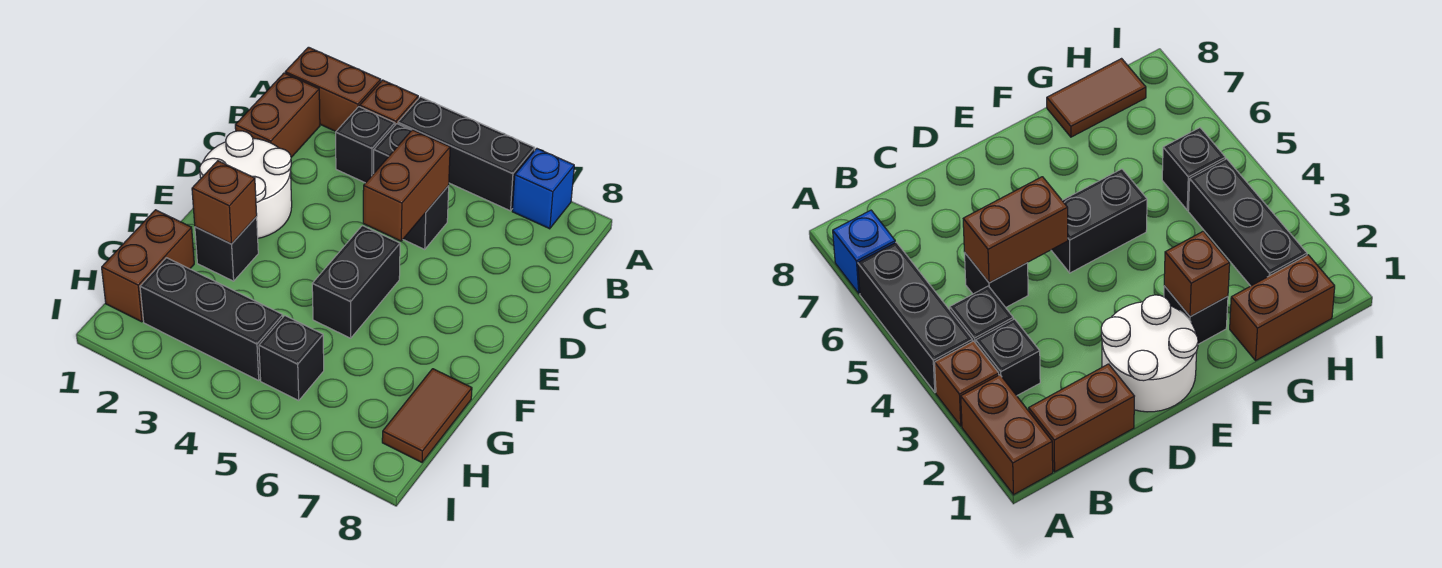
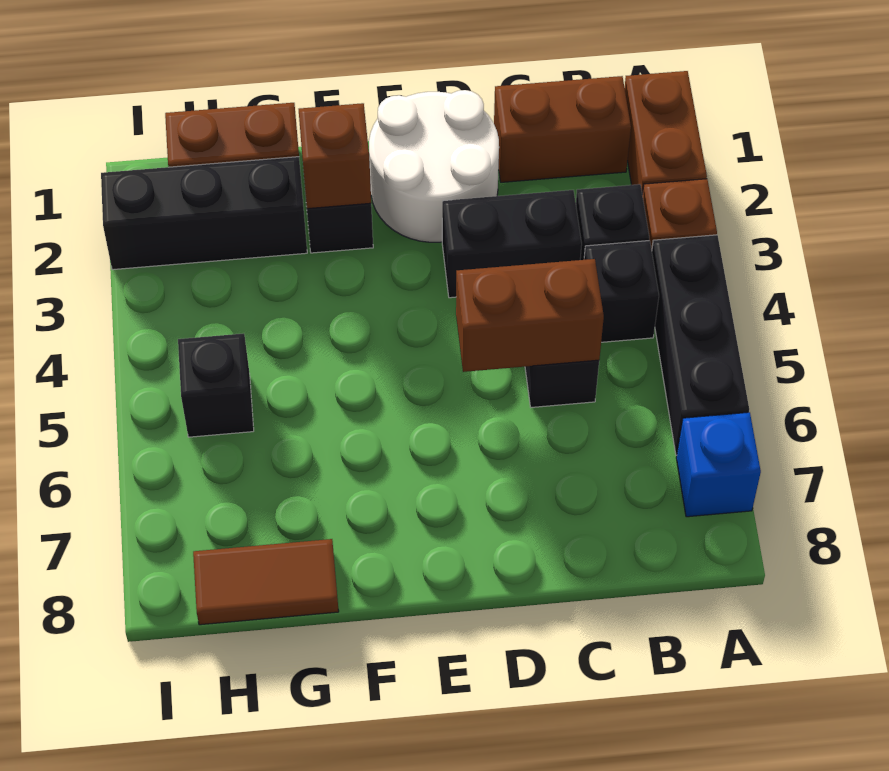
black 1x2 brick [312,226,400,338] -> black 1x2 brick moved to [442,190,582,298]
black 1x3 brick [140,258,283,380] -> black 1x3 brick turned to [101,157,307,270]

